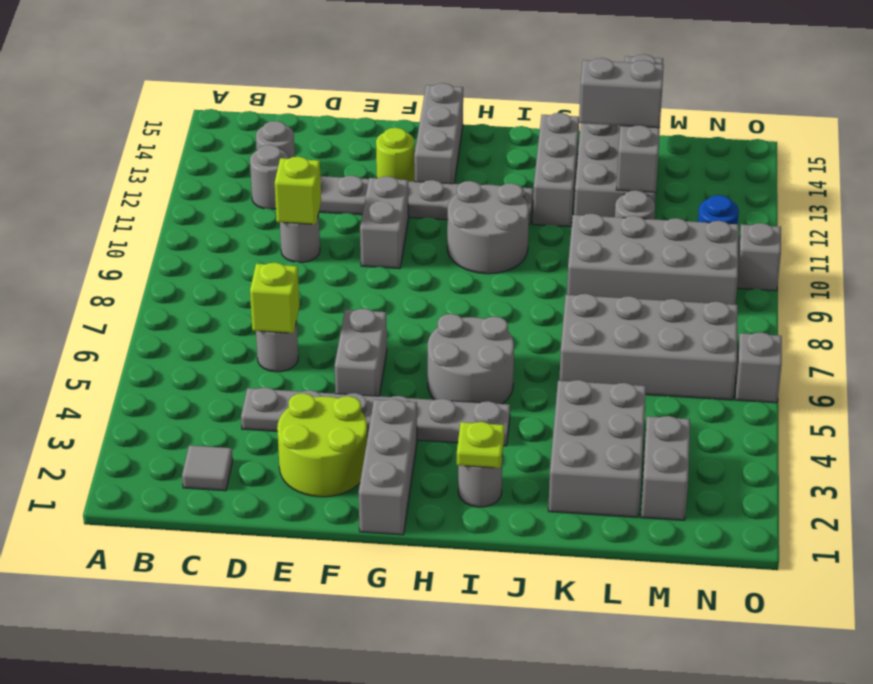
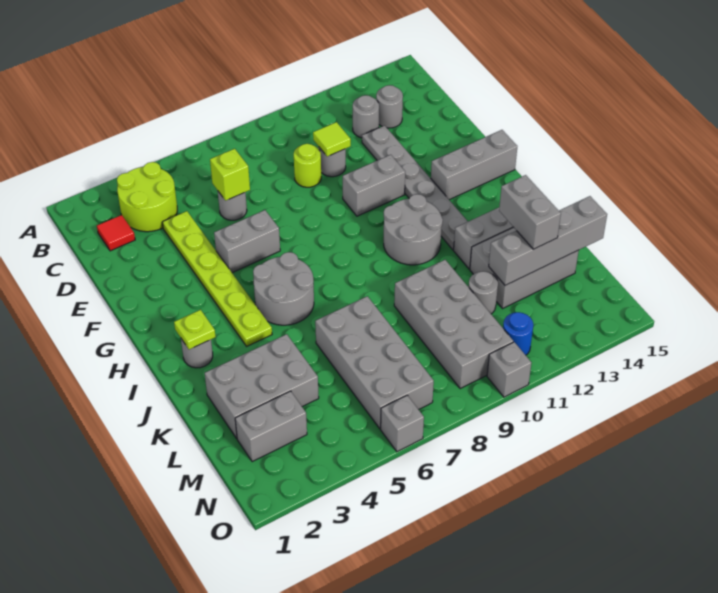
grey 1x1 tile [182,445,233,491] -> red 1x1 tile [97,215,135,251]
grey 1x6 plate [241,388,510,446] -> lime 1x6 plate [162,211,272,346]
lime 1x1 brick [275,157,321,224] -> lime 1x1 tile [313,122,351,156]
lime 2x2 round brick [277,393,367,497] -> lime 2x2 round brick moved to [117,162,177,232]
lime 1x1 round brick [376,128,415,181] -> lime 1x1 round brick moved to [294,144,321,187]
grey 1x3 brick [359,399,417,535] -> none

